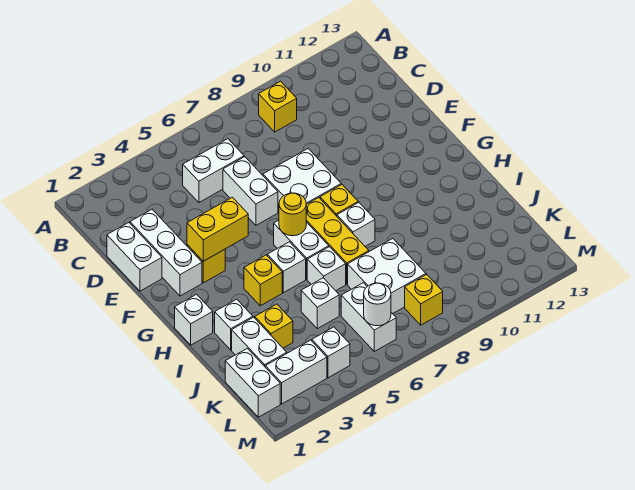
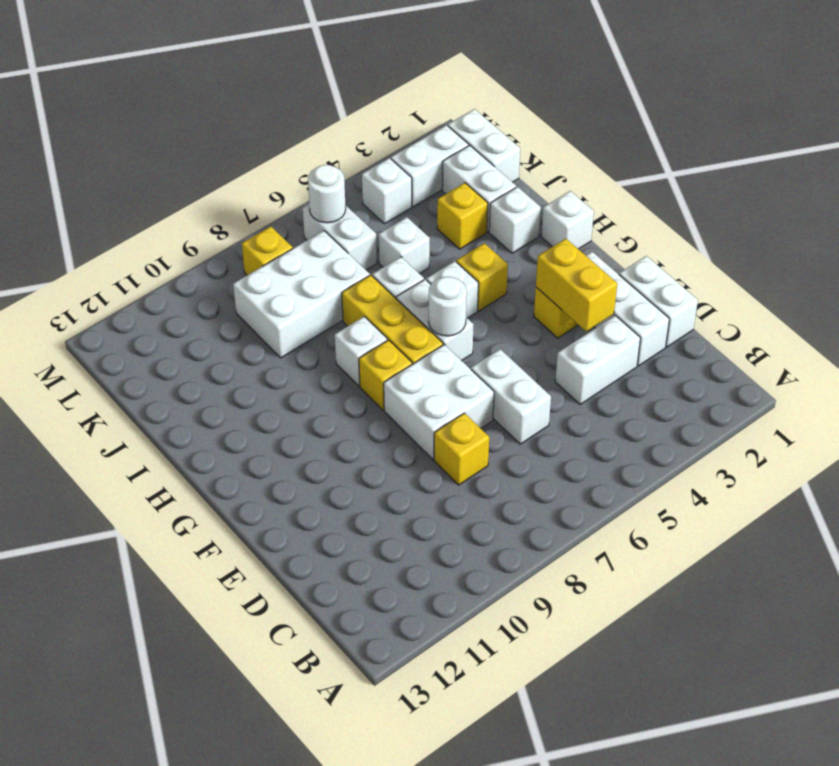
yellow 1x1 brick [259,81,297,132] -> yellow 1x1 brick moved to [434,413,489,485]
white 1x2 brick [183,139,244,202] -> white 1x2 brick moved to [555,316,640,404]
yellow 1x2 brick [187,197,248,261] -> yellow 1x2 brick turned to [536,239,617,332]
yellow 1x1 round brick [279,193,306,236] -> white 1x1 round brick [429,277,467,336]
white 2x2 brick [348,239,426,314] -> white 2x3 brick [233,231,370,358]

